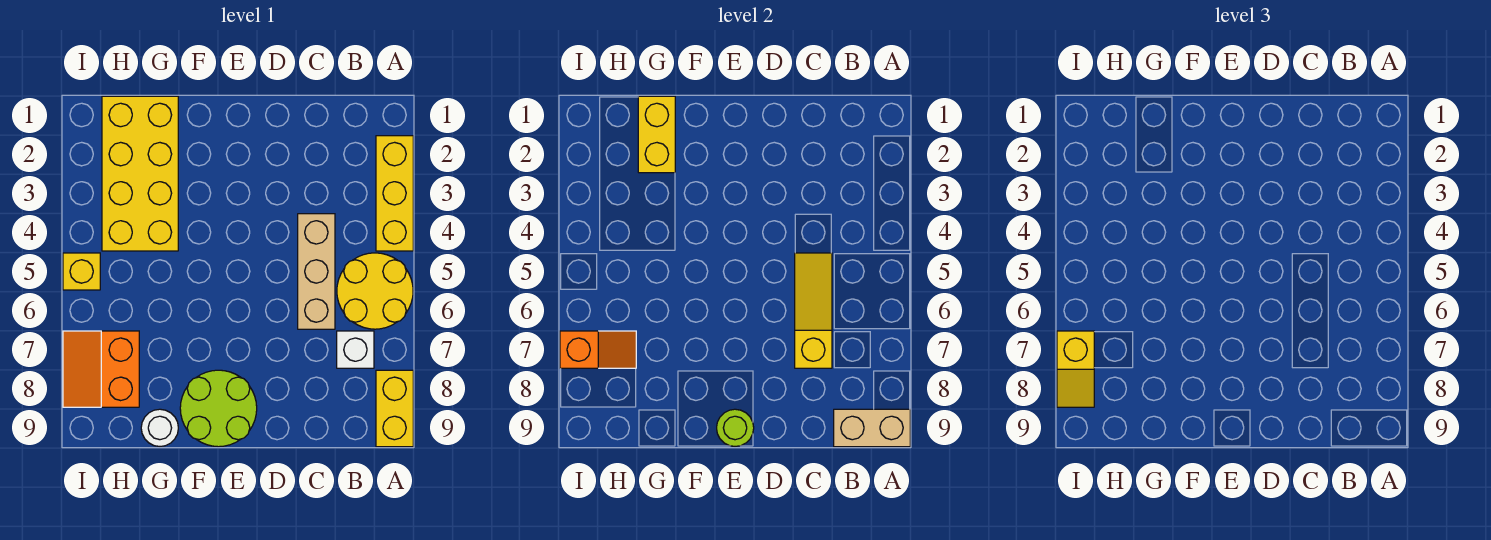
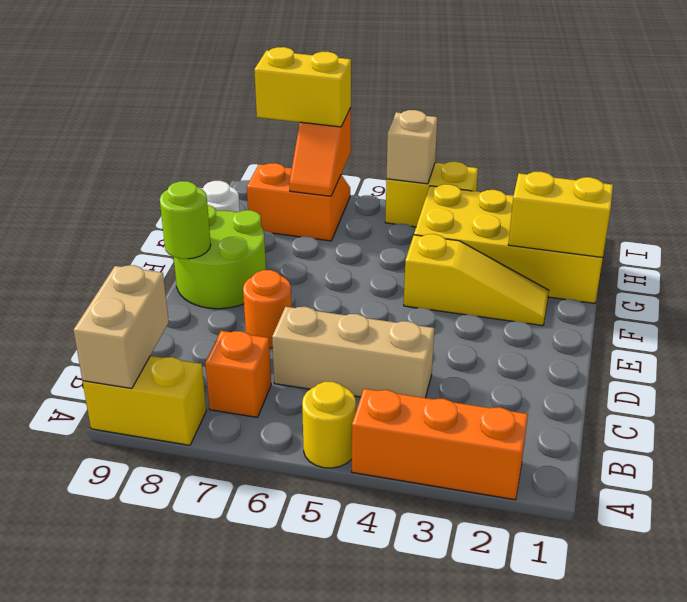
yellow 1x3 brick [376,136,413,251] -> orange 1x3 brick [352,389,528,500]
yellow 2x2 round brick [337,253,413,329] -> yellow 1x1 round brick [302,382,356,468]
white 1x1 brick [337,331,374,368] -> orange 1x1 brick [205,331,271,417]
yellow 1x3 slope [795,253,832,368] -> yellow 1x3 slope moved to [404,234,549,326]
none -> orange 1x1 round brick [243,270,291,348]
yellow 1x1 brick [63,253,100,290] -> yellow 1x2 brick [385,162,478,227]
none -> tan 1x1 brick [387,110,437,184]
yellow 1x2 slope [1057,331,1094,407] -> yellow 1x2 brick [254,47,351,127]

